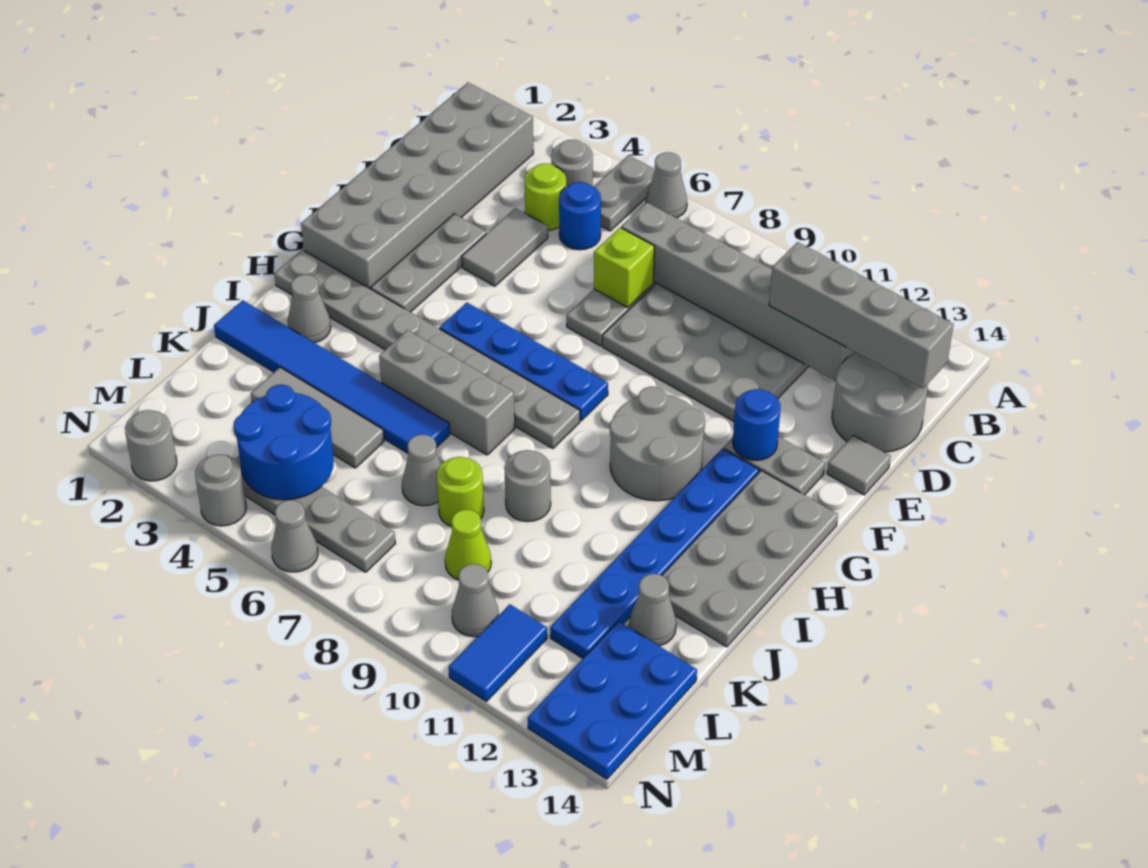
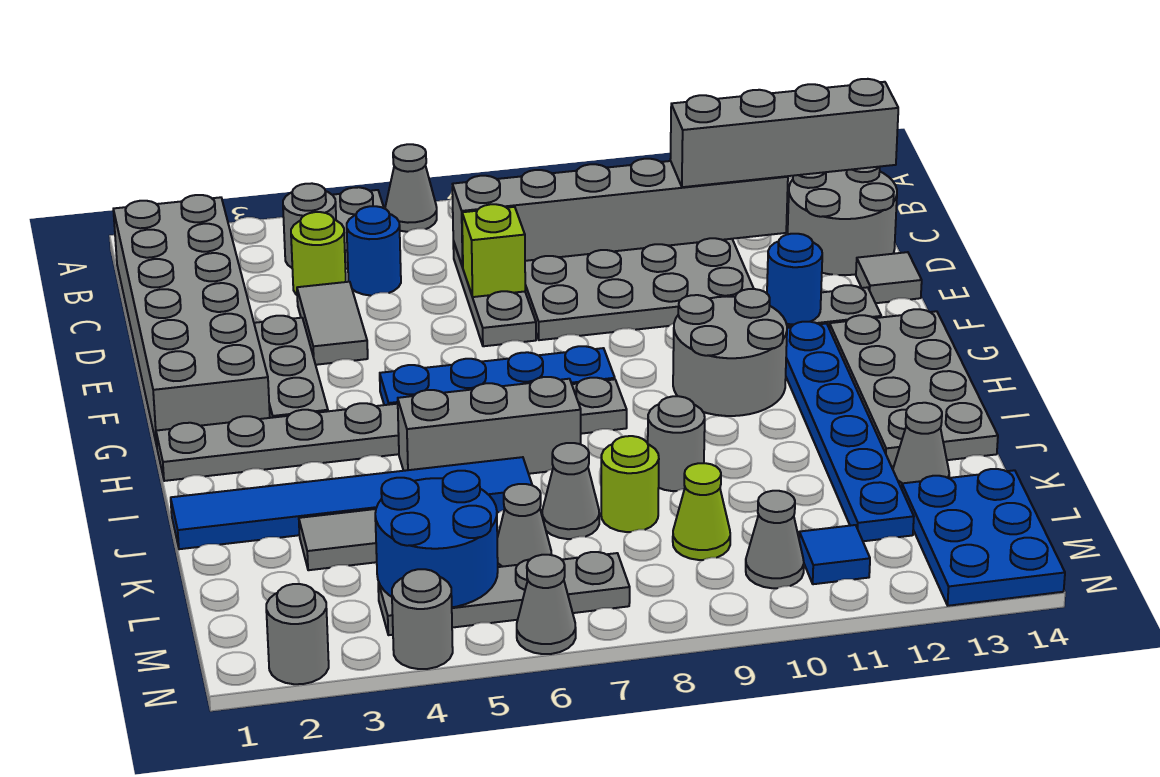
grey 1x1 cone [287,275,331,343] -> grey 1x1 cone moved to [497,484,552,567]
blue 1x2 tile [449,604,547,701] -> blue 1x1 tile [799,525,870,584]

